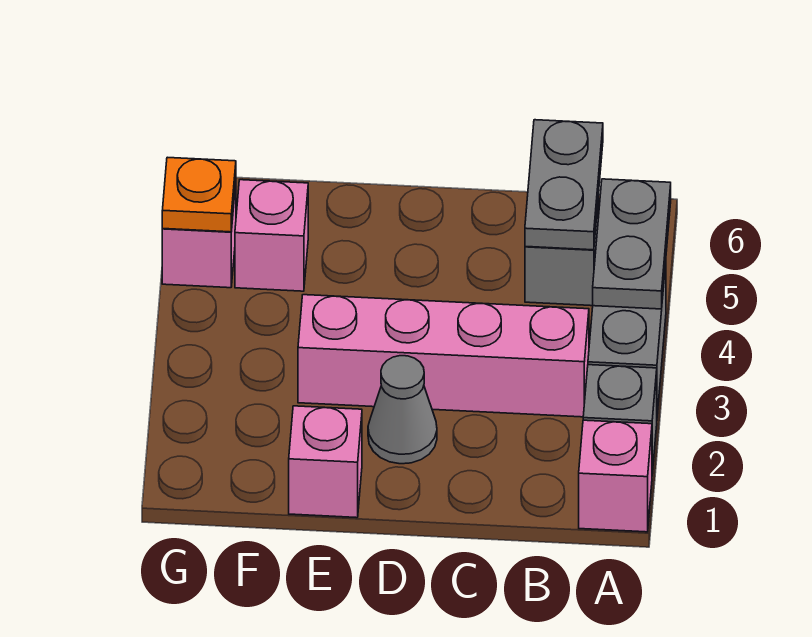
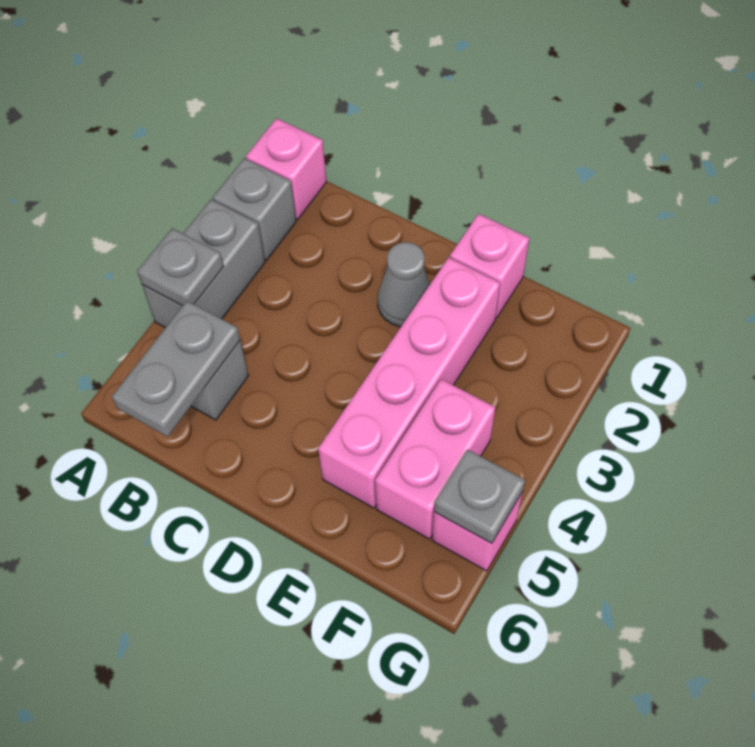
grey 1x2 plate [593,179,671,309] -> grey 1x1 plate [137,228,224,306]
pink 1x4 brick [298,295,589,417] -> pink 1x4 brick turned to [318,258,500,508]
pink 1x1 brick [235,180,308,291] -> pink 1x2 brick [375,379,495,539]
orange 1x1 plate [162,157,236,232] -> grey 1x1 plate [434,450,525,544]

